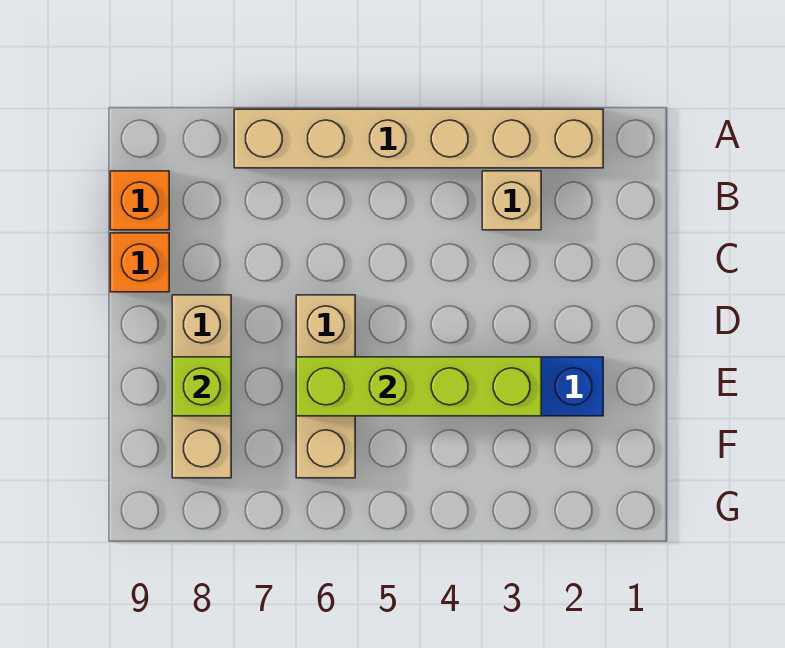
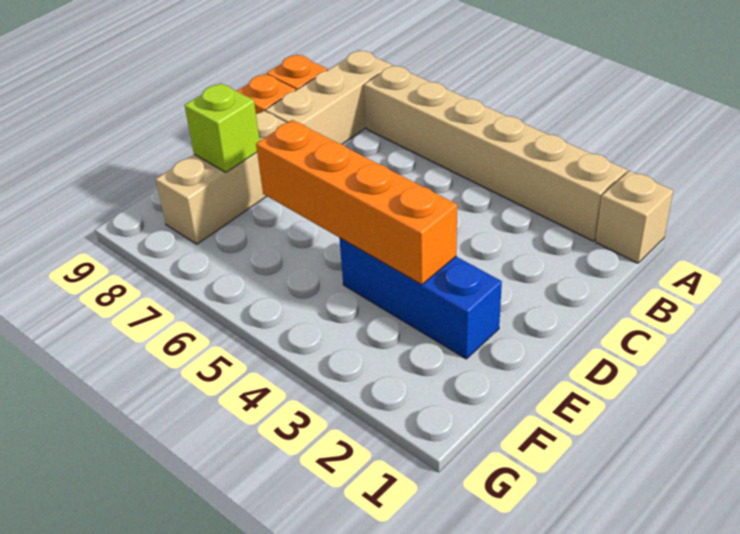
tan 1x1 brick [482,171,541,230] -> tan 1x1 brick moved to [596,171,673,263]
tan 1x3 brick [296,295,355,478] -> tan 1x3 brick moved to [266,50,392,144]
lime 1x4 brick [296,357,541,416] -> orange 1x4 brick [256,120,457,285]

